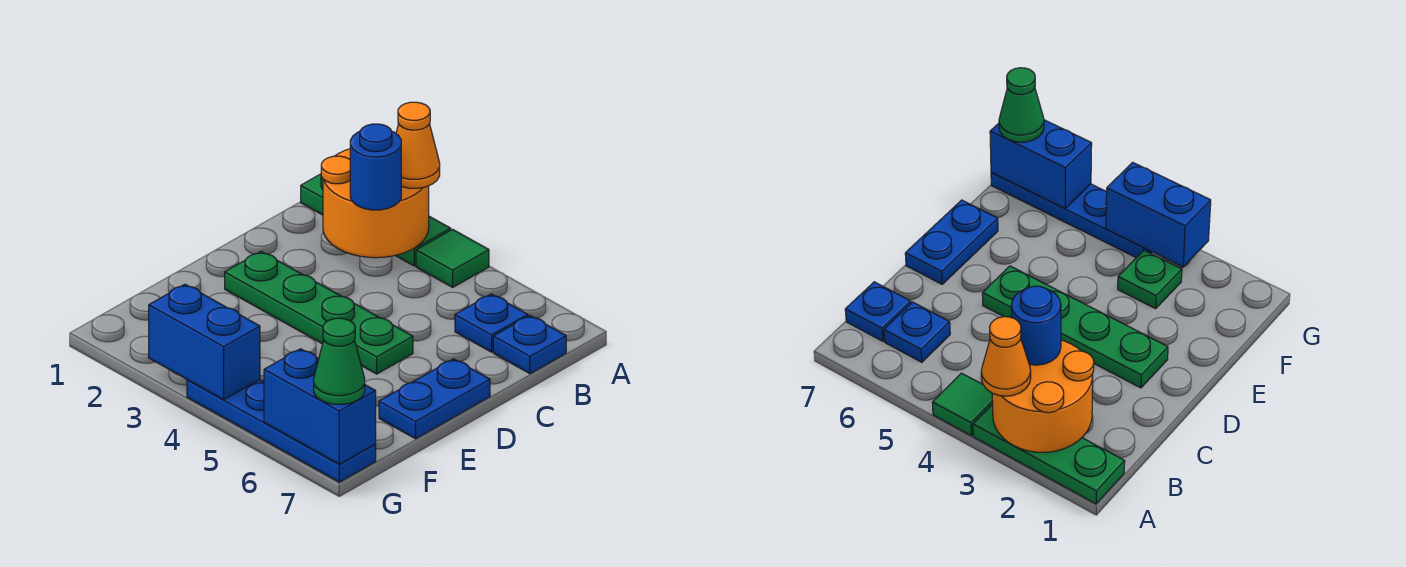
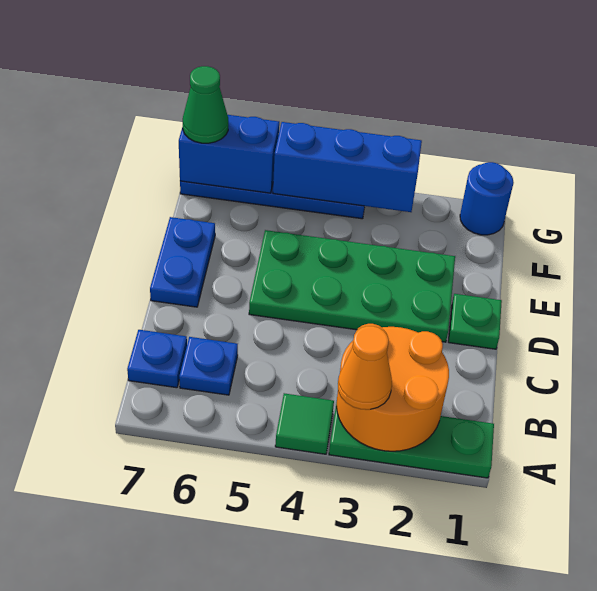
blue 1x1 round brick [350,124,401,210] -> blue 1x1 round brick moved to [460,162,514,235]
green 1x4 plate [225,252,413,374] -> green 2x4 plate [249,230,455,342]
green 1x1 plate [1118,250,1182,309] -> green 1x1 plate moved to [448,294,502,349]
blue 1x2 brick [149,284,260,400] -> blue 1x3 brick [273,122,422,212]

